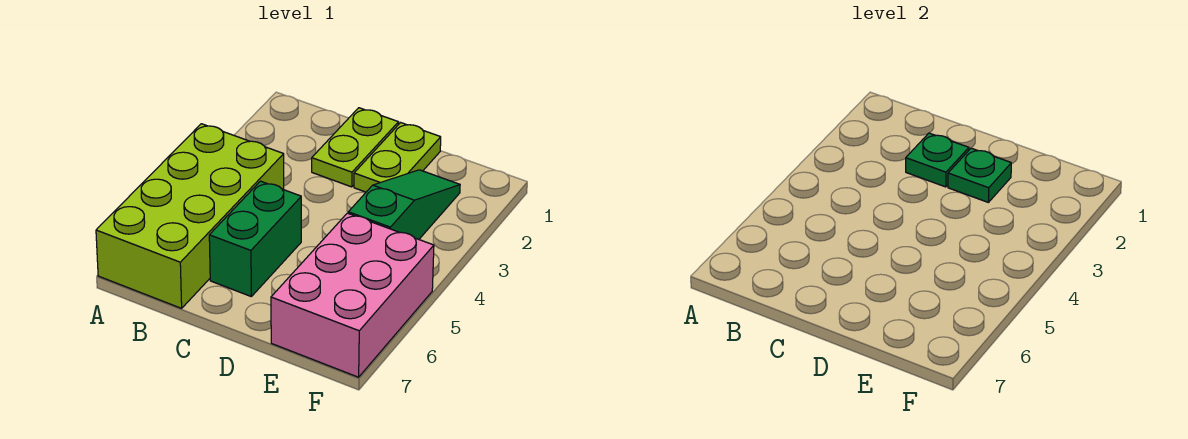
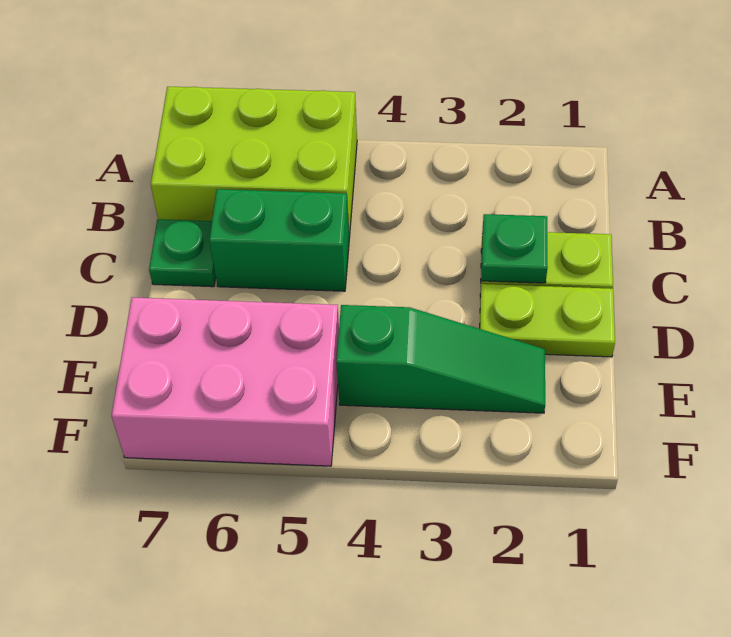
lime 2x4 brick [96,124,284,308] -> lime 2x3 brick [151,87,357,238]
green 1x1 plate [948,148,1011,202] -> green 1x1 plate moved to [149,219,216,287]

